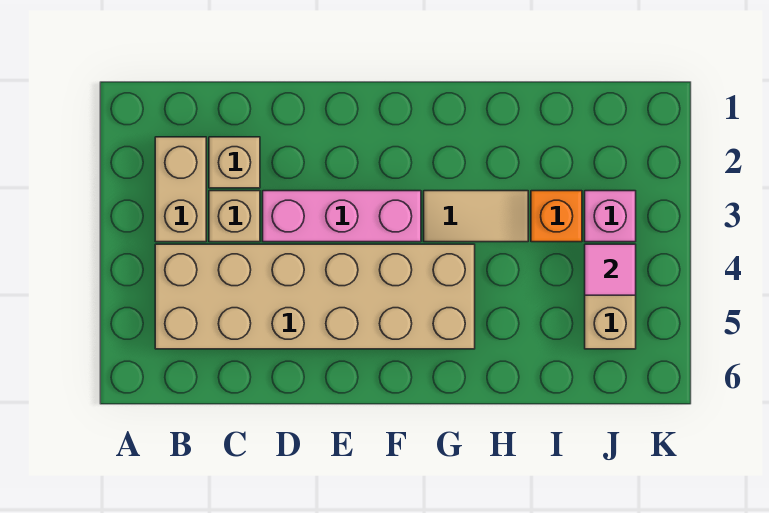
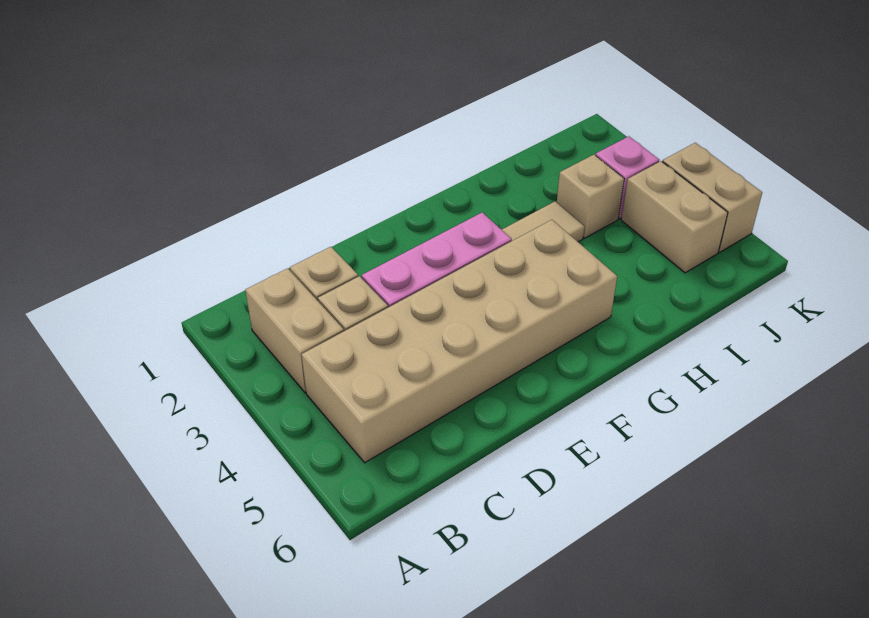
orange 1x1 brick [531,191,582,242] -> tan 1x1 brick [557,155,624,238]
pink 1x1 tile [585,244,636,295] -> none
none -> tan 1x2 brick [663,143,762,252]

